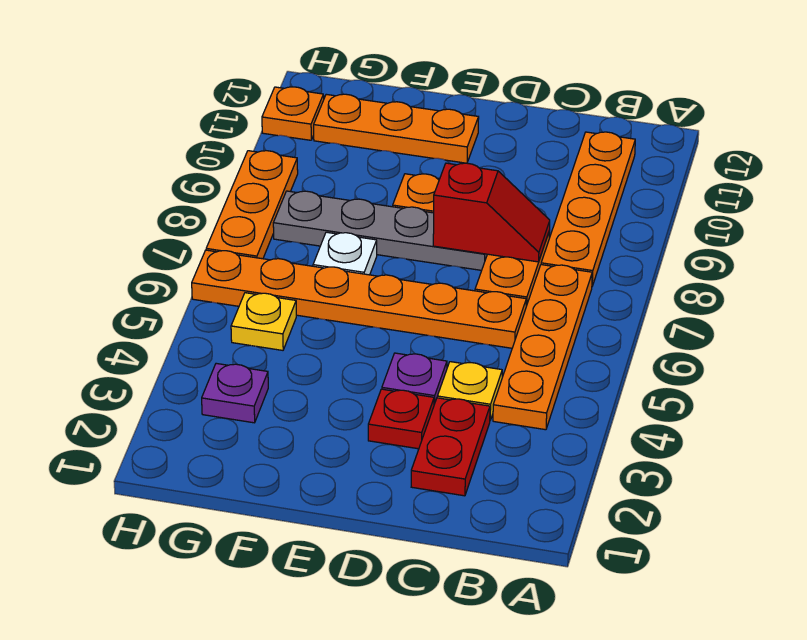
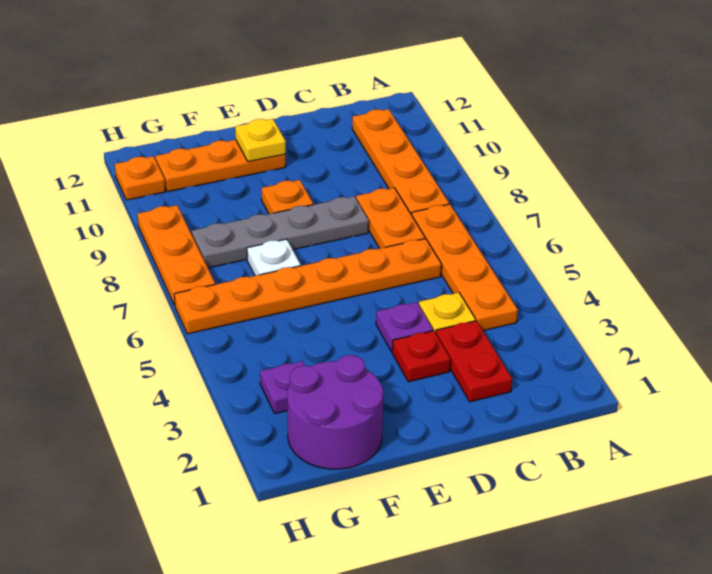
red 1x2 slope [433,163,550,262] -> none
none -> purple 2x2 round brick [288,355,384,469]
yellow 1x1 plate [231,293,296,350] -> yellow 1x1 plate moved to [235,119,286,162]

